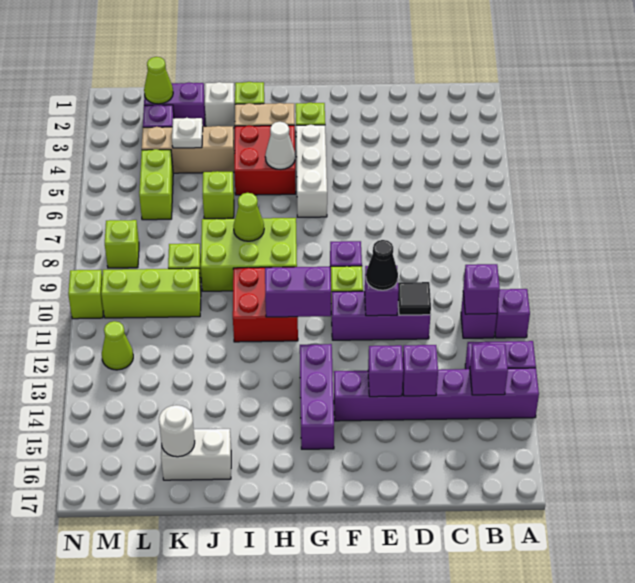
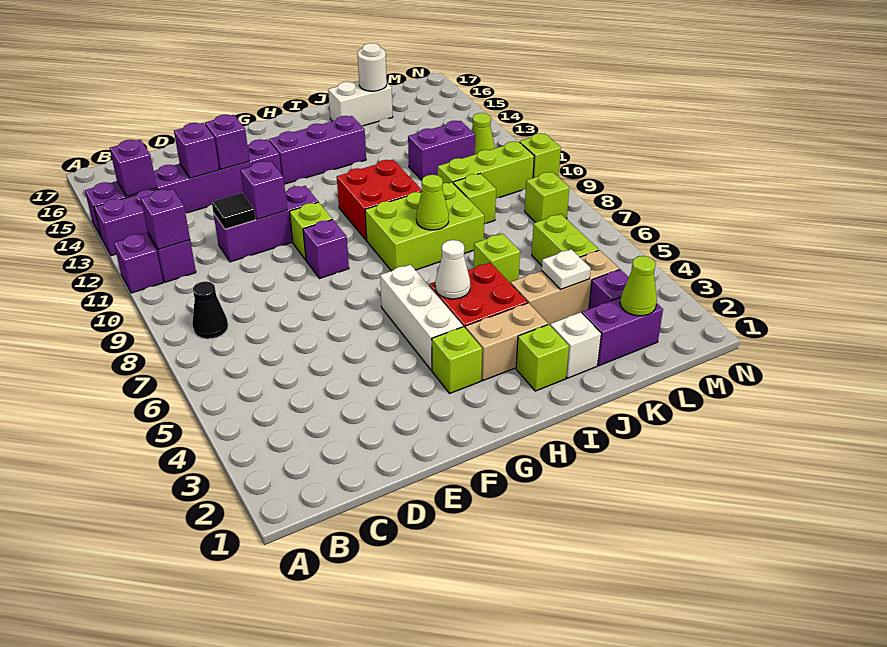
black 1x1 cone [366,240,398,290] -> black 1x1 cone moved to [192,281,228,339]
purple 1x2 brick [265,267,331,317] -> purple 1x2 brick moved to [408,121,475,180]
purple 1x3 brick [300,344,334,449] -> purple 1x3 brick turned to [269,116,366,184]

